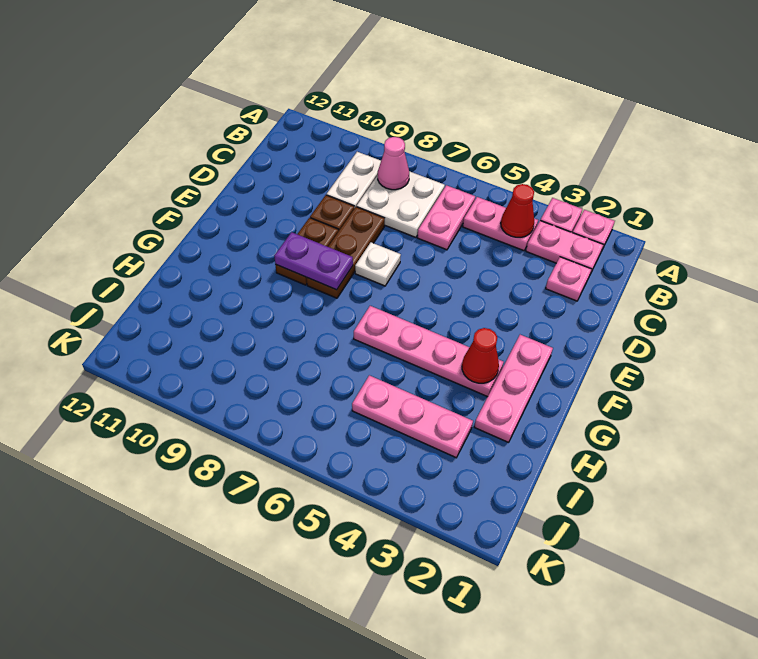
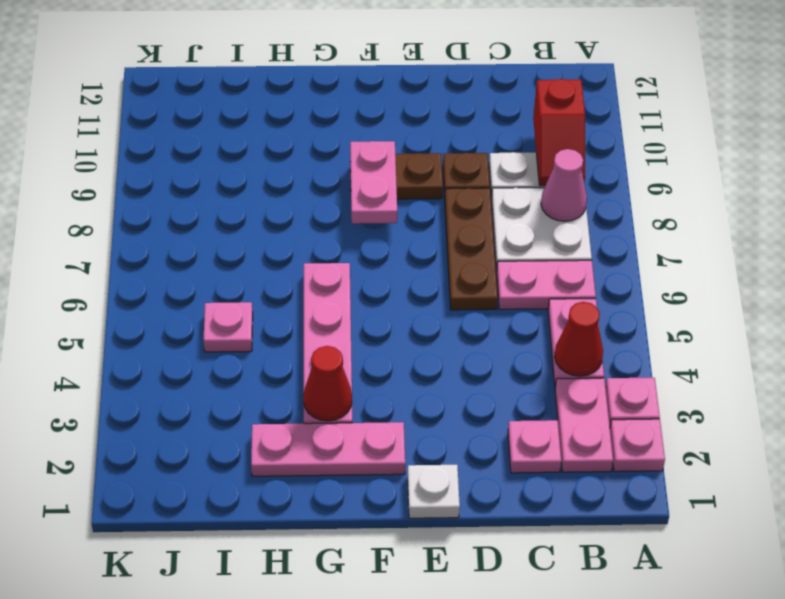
none -> red 1x2 slope [533,79,585,186]
brown 1x3 plate [307,207,385,298] -> brown 1x3 plate turned to [445,188,498,310]
white 1x1 plate [355,242,401,286] -> white 1x1 plate moved to [408,465,460,518]
purple 1x2 plate [274,232,353,290] -> pink 1x2 plate [350,141,397,224]
pink 1x3 plate [352,375,473,458] -> pink 1x1 plate [204,302,253,352]

